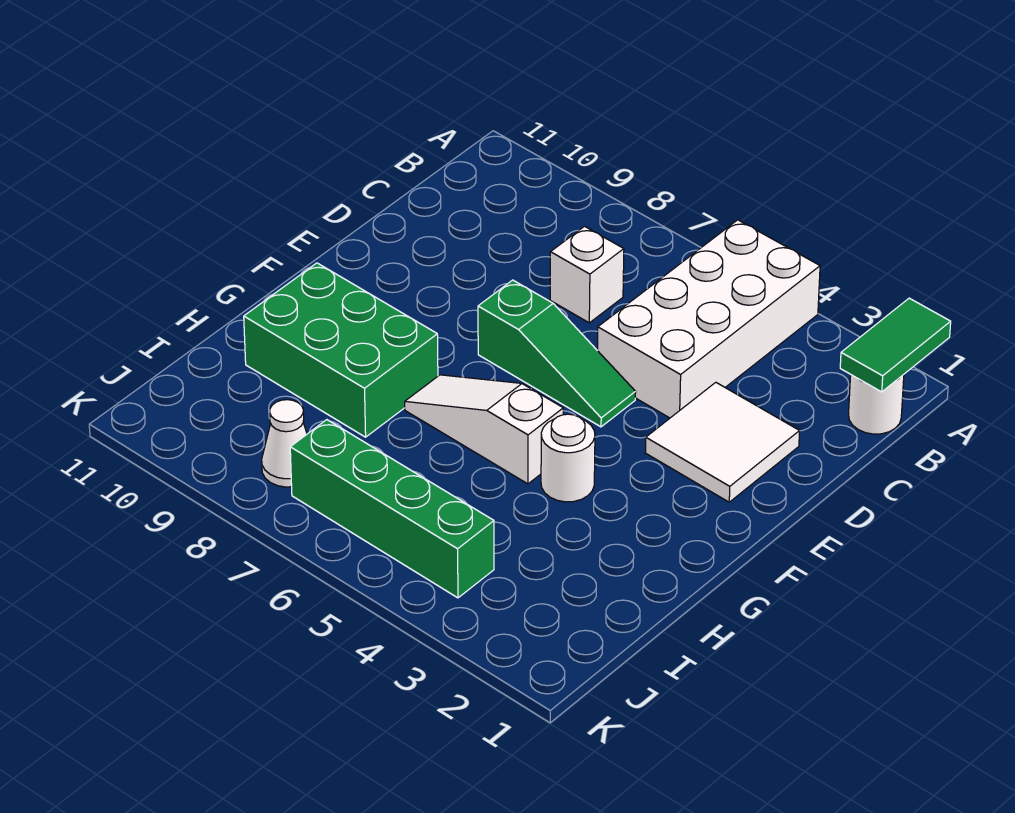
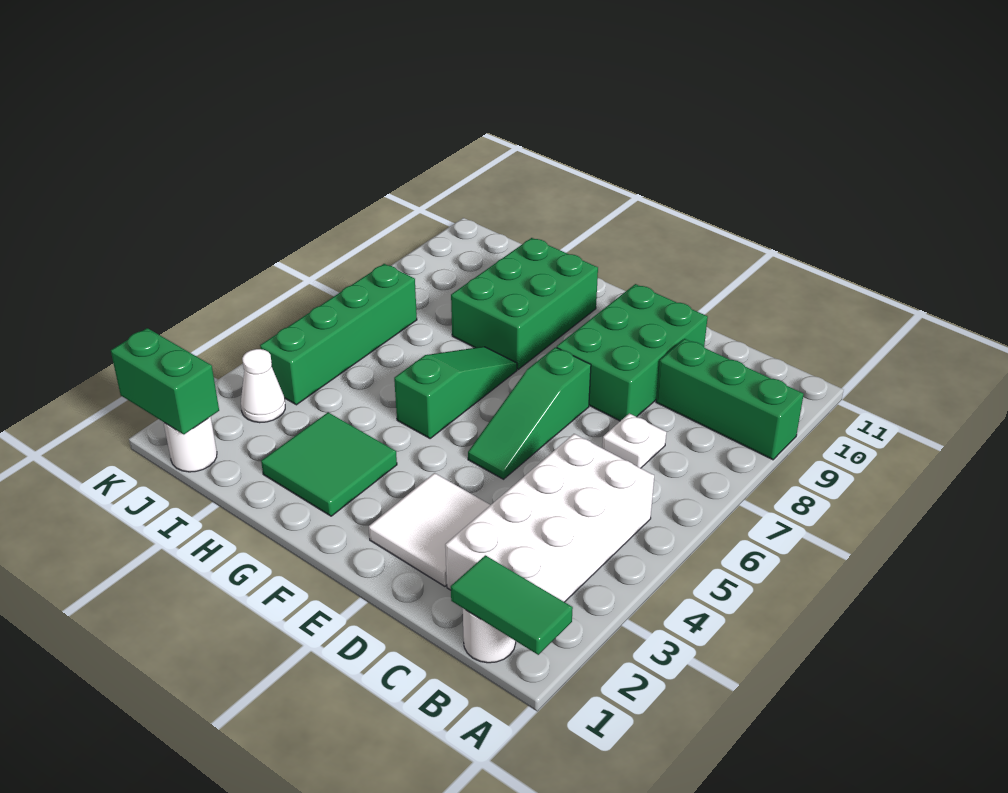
white 2x4 brick [598,220,820,418] -> white 2x4 brick turned to [445,434,654,602]
none -> green 1x3 brick [656,339,804,460]
white 1x1 brick [550,226,624,323] -> white 1x1 plate [602,413,666,468]
none -> green 2x3 brick [557,284,708,421]
none -> green 2x2 tile [261,413,397,516]
white 1x1 round brick [541,414,595,502] -> white 1x1 round brick moved to [163,417,217,472]
white 1x3 slope [405,375,563,484] -> green 1x3 slope [394,347,517,438]
none -> green 1x2 brick [111,328,219,434]
white 1x1 cone [262,400,307,487] -> white 1x1 cone moved to [241,349,285,423]

